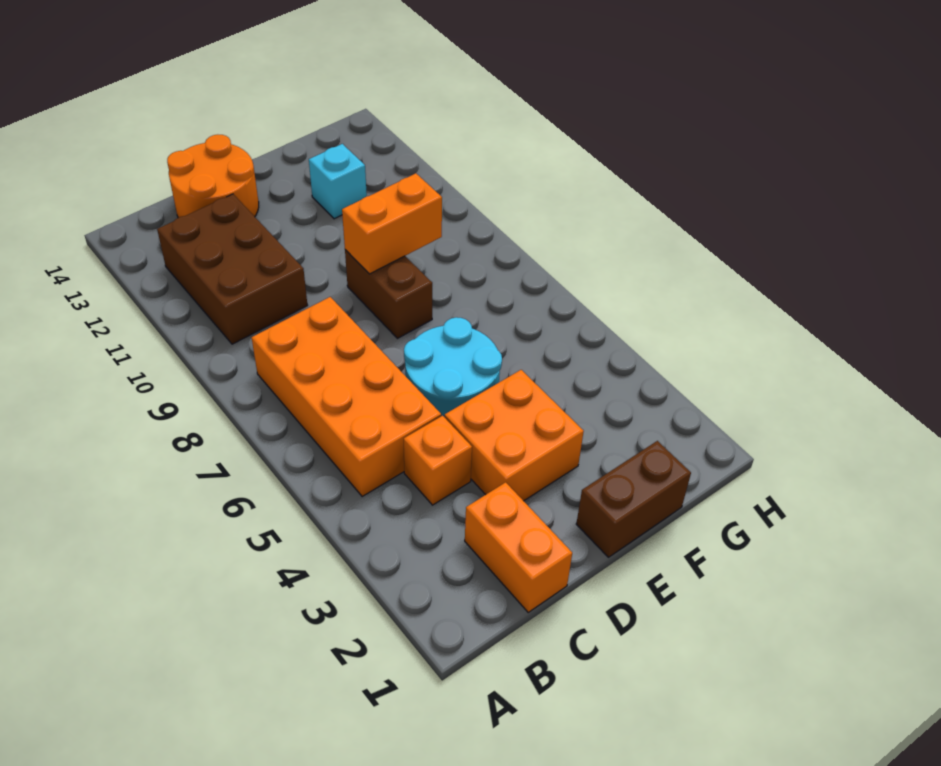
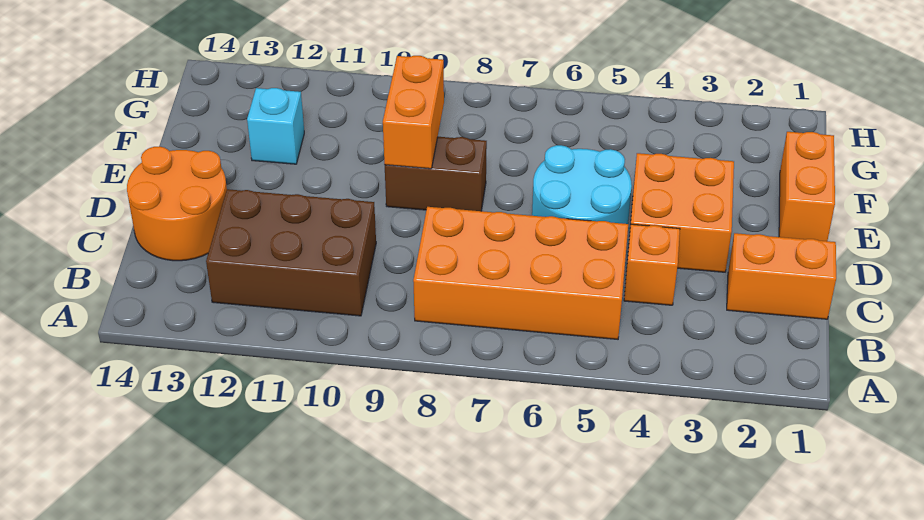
brown 1x2 brick [576,441,691,557] -> orange 1x2 brick [779,132,835,241]

